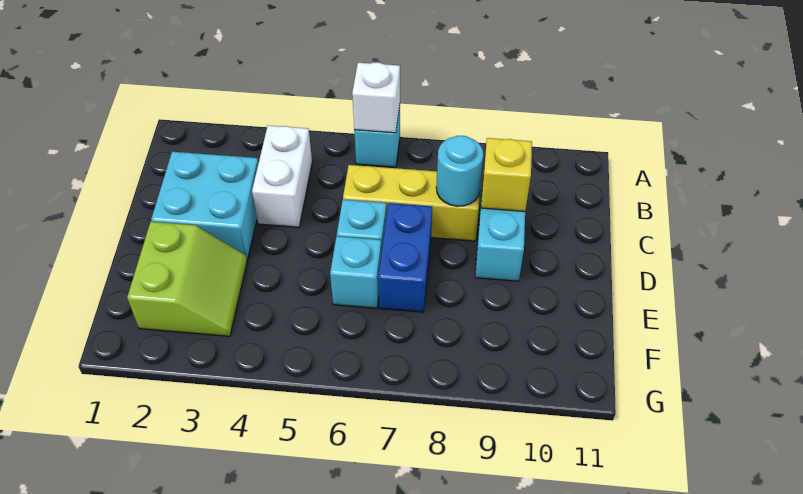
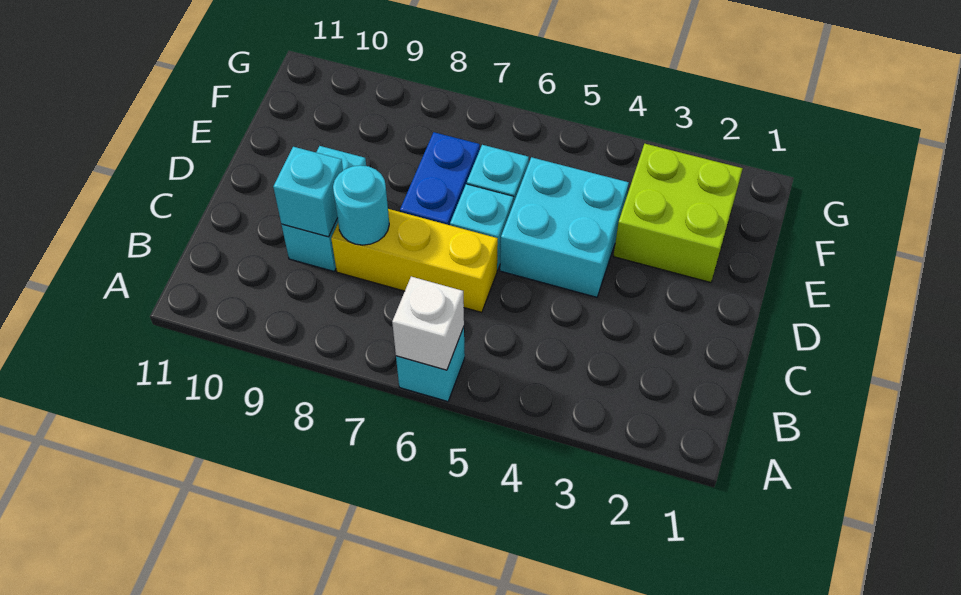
white 1x2 brick [252,125,312,227] -> none
cyan 2x2 brick [151,152,258,259] -> cyan 2x2 brick moved to [500,157,629,297]
yellow 1x1 brick [481,138,532,211] -> cyan 1x1 brick [273,147,343,237]
lime 2x2 slope [127,222,247,336] -> lime 2x2 brick [614,144,743,283]

